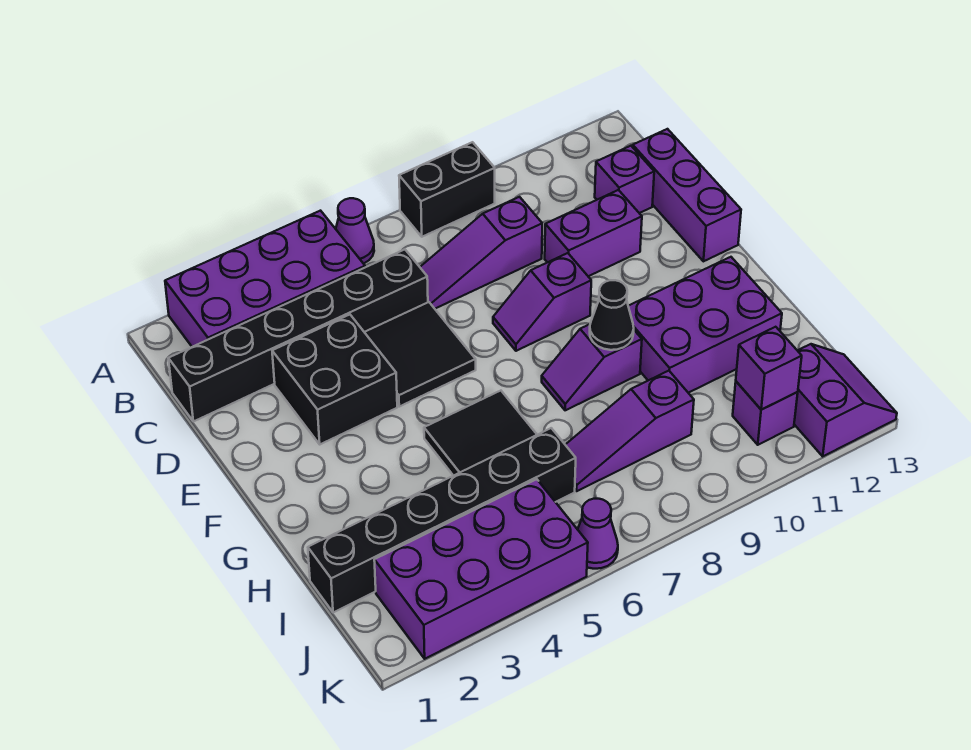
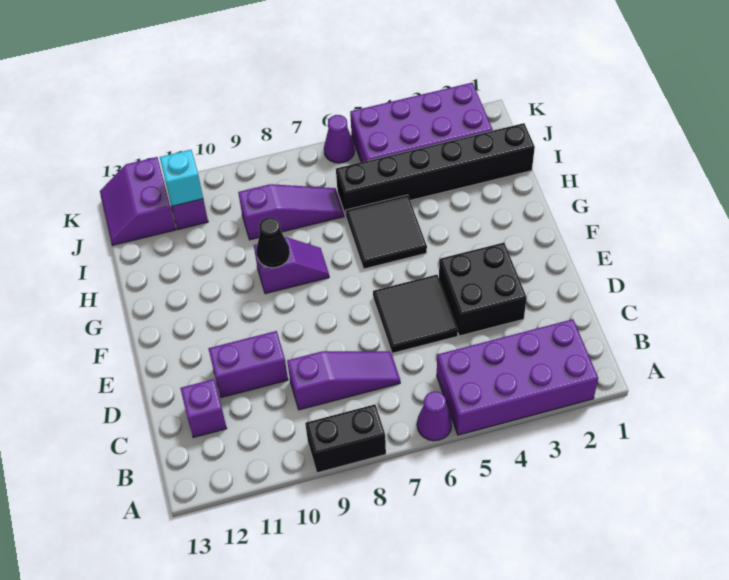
black 1x6 brick [168,250,428,422] -> none
purple 1x3 brick [633,129,741,261] -> none
purple 1x2 slope [493,253,591,351] -> none
purple 2x3 brick [628,257,782,393] -> none
purple 1x1 brick [736,327,802,410] -> cyan 1x1 brick [160,150,203,206]

